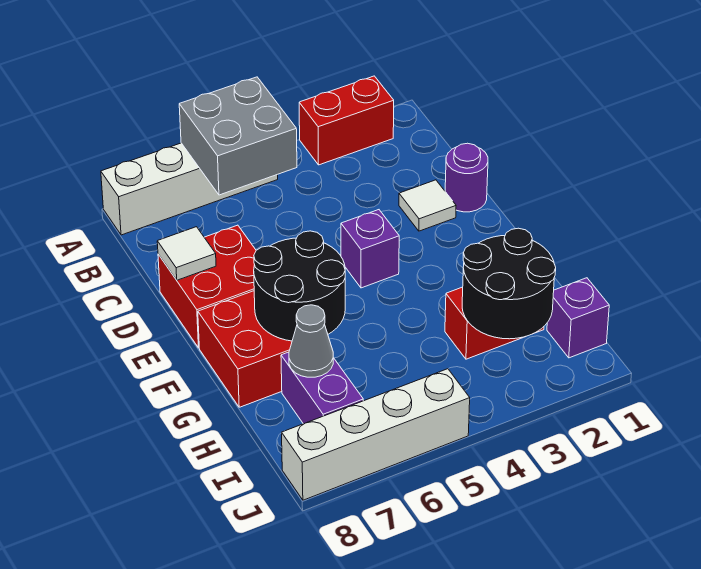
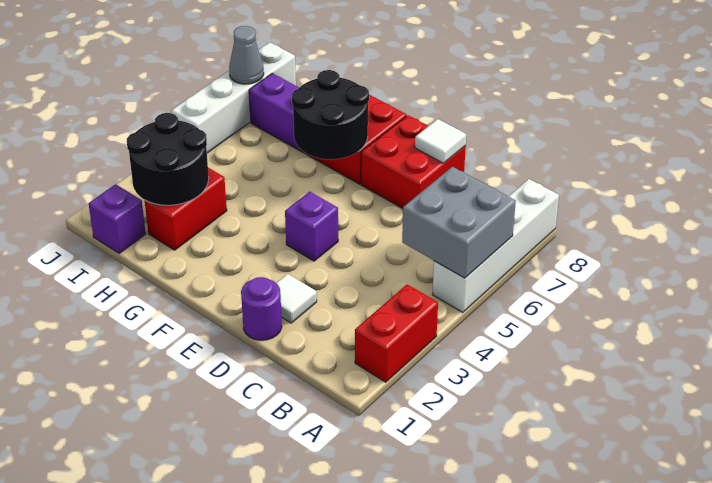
grey 1x1 cone [289,305,333,377] -> grey 1x1 cone moved to [229,26,264,84]

